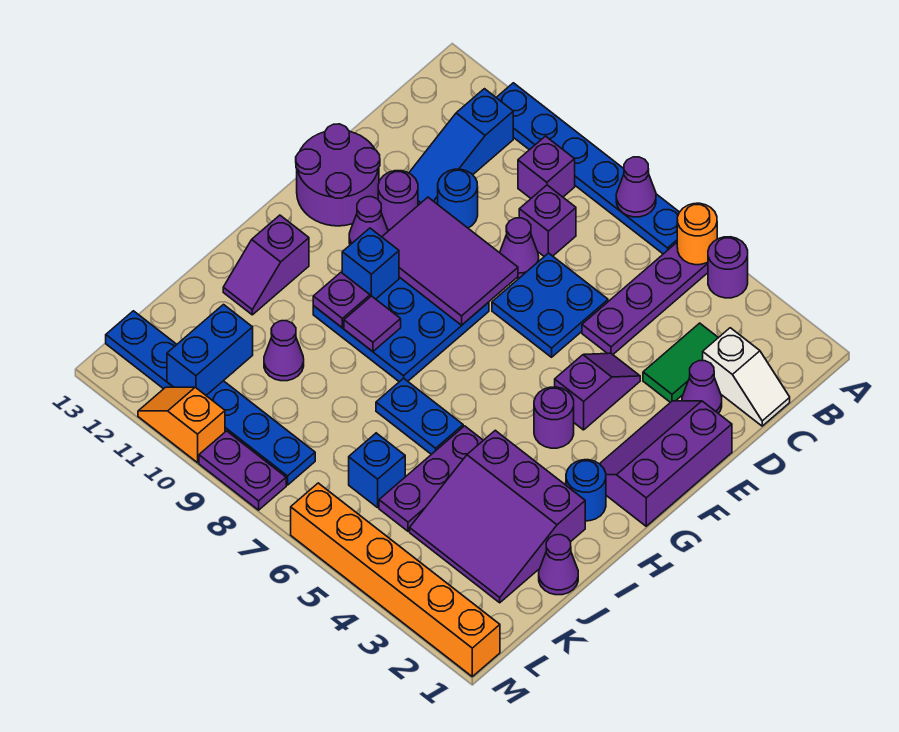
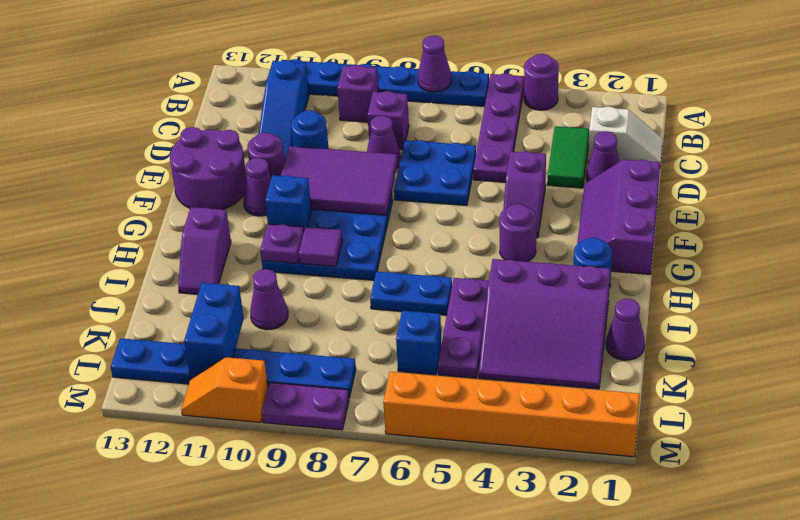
orange 1x1 round brick [677,203,717,265] -> none
purple 1x2 slope [555,353,640,430] -> purple 1x2 slope turned to [503,151,546,238]

